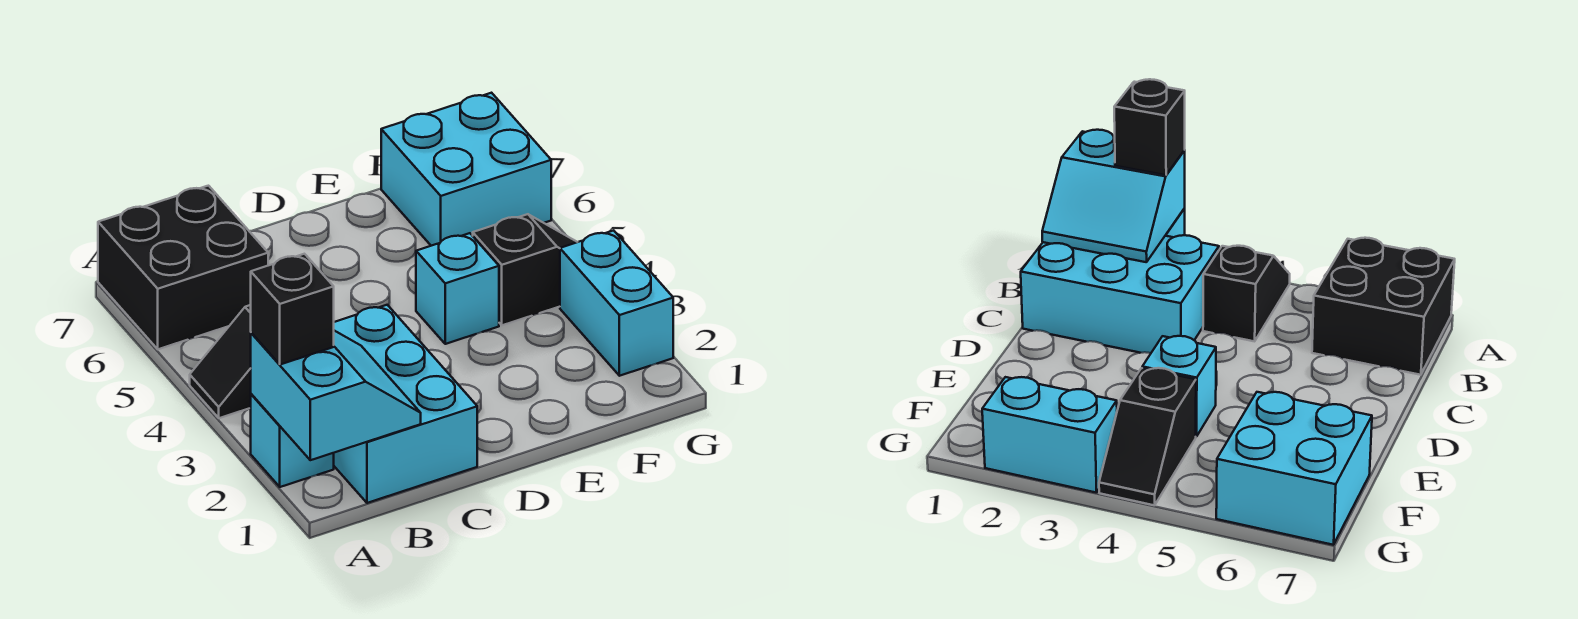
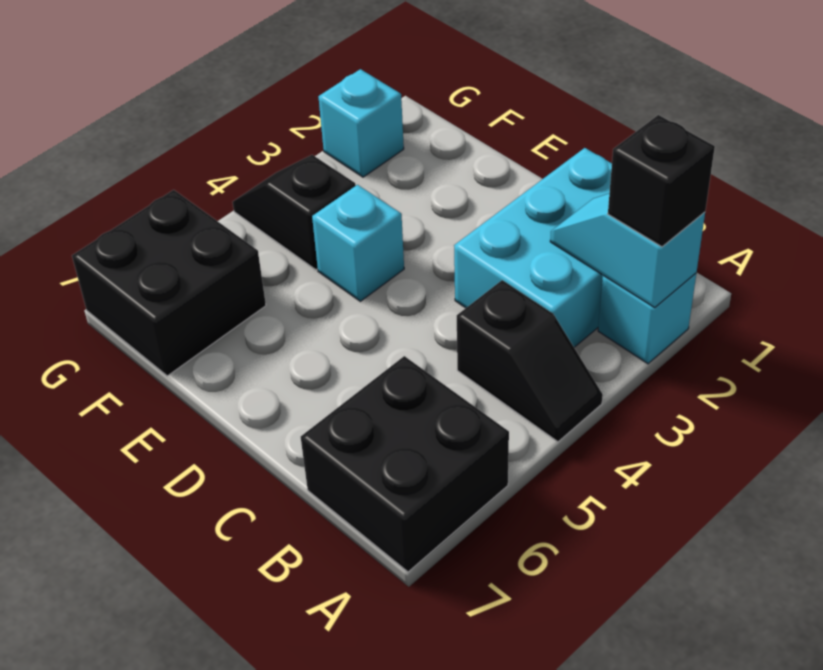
cyan 2x2 slope [251,331,421,460] -> cyan 1x2 slope [550,193,705,308]
cyan 2x2 brick [381,93,551,246] -> black 2x2 brick [72,190,266,376]
cyan 1x2 brick [560,230,673,376] -> cyan 1x1 brick [318,69,404,177]

